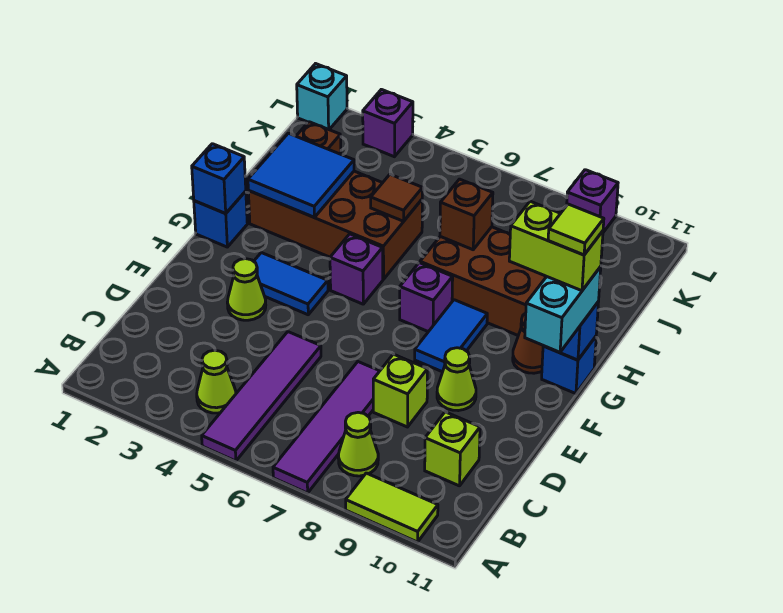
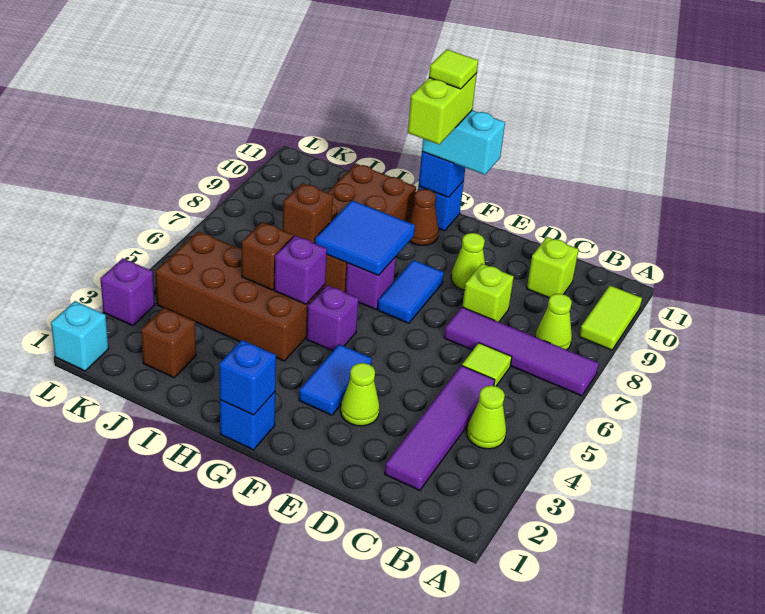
purple 1x4 tile [202,332,321,461] -> purple 1x4 tile turned to [385,365,495,490]
none -> lime 1x1 tile [462,343,512,386]
blue 1x2 tile [415,300,487,372] -> blue 1x2 tile turned to [378,260,444,323]
brown 2x4 brick [248,171,422,279] -> brown 2x4 brick turned to [155,231,325,361]
blue 2x2 tile [248,133,354,217] -> blue 2x2 tile moved to [315,200,415,276]
brown 1x1 tile [371,174,423,221] -> brown 1x1 brick [242,222,293,290]
purple 1x1 brick [567,170,618,232] -> purple 1x1 brick moved to [274,236,327,304]

